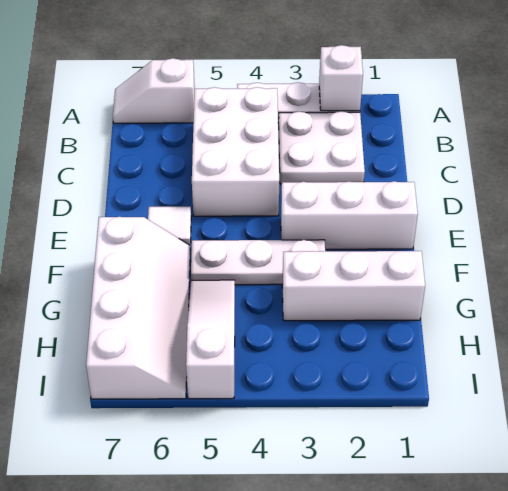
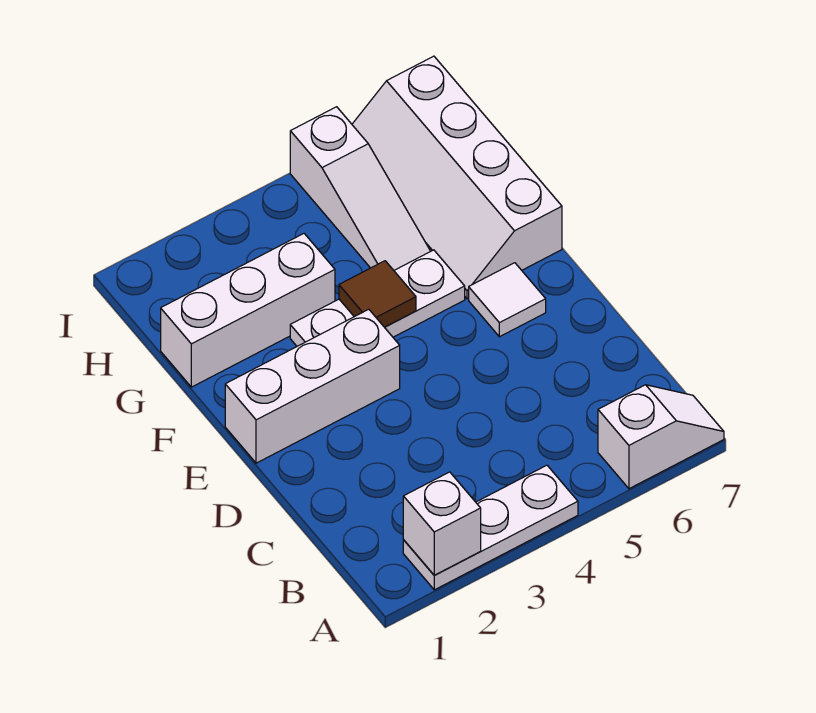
white 2x2 plate [279,111,365,184] -> none
white 2x3 brick [192,87,279,216] -> none
none -> brown 1x1 tile [339,261,416,327]

